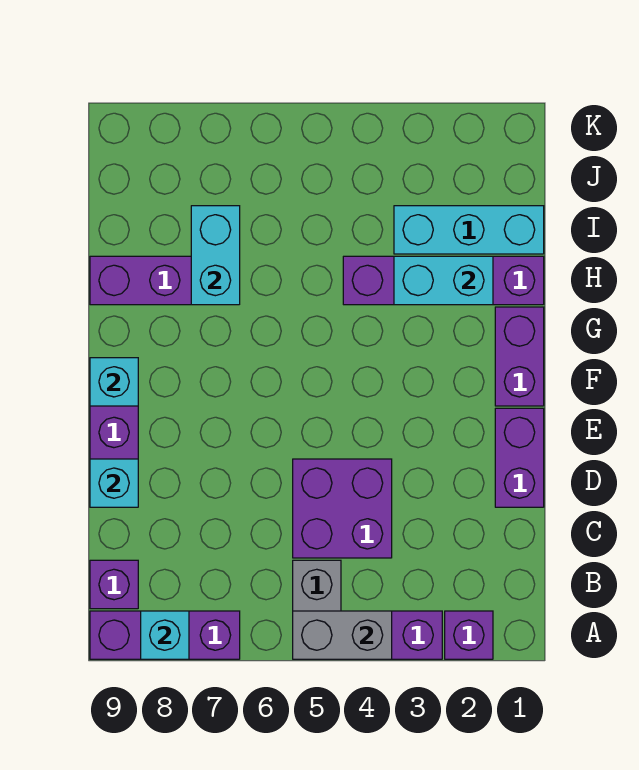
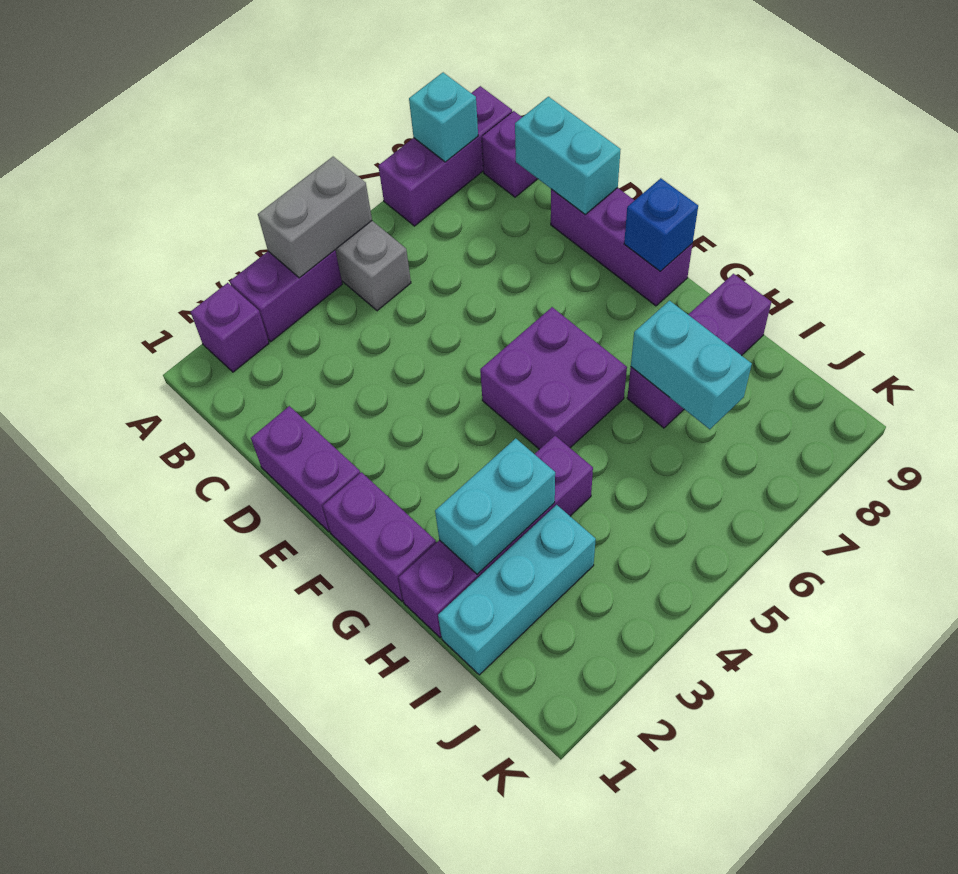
purple 2x2 brick [293,459,392,558] -> purple 2x2 brick moved to [480,307,627,449]
cyan 1x1 brick [90,459,138,507] -> cyan 1x2 brick [515,97,621,214]
cyan 1x1 brick [90,358,138,406] -> blue 1x1 brick [624,178,698,271]

